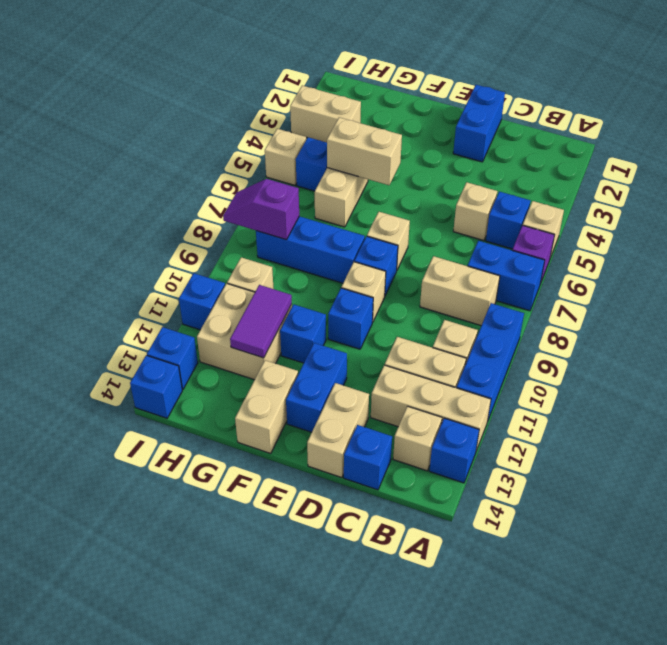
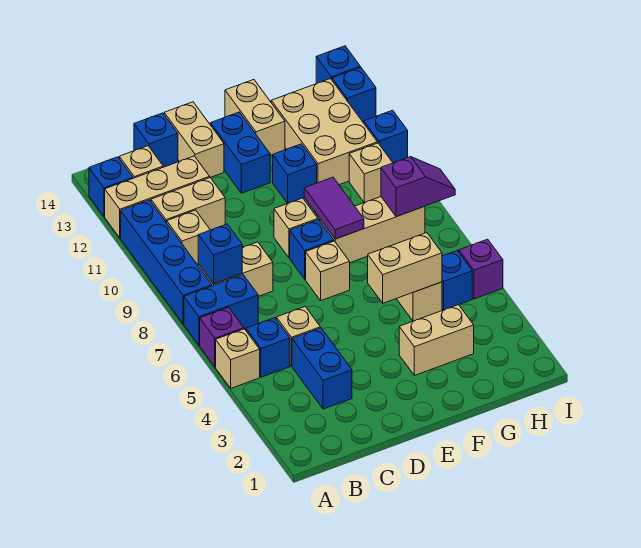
blue 1x3 brick [457,303,524,422] -> blue 1x4 brick [121,200,212,324]
blue 1x2 brick [453,85,505,162] -> blue 1x2 brick moved to [292,328,352,409]
blue 1x1 brick [328,288,373,349] -> blue 1x1 brick moved to [198,224,242,284]
blue 1x3 brick [256,216,365,283] -> tan 1x3 brick [320,197,425,263]
tan 2x2 brick [197,283,292,380] -> tan 2x3 brick [271,79,377,185]
purple 1x2 tile [230,285,292,358] -> purple 1x2 tile moved to [304,177,364,239]
tan 1x2 brick [290,86,361,143] -> tan 1x2 brick moved to [399,305,474,375]
tan 1x1 brick [265,129,306,185] -> purple 1x1 brick [459,239,503,299]

